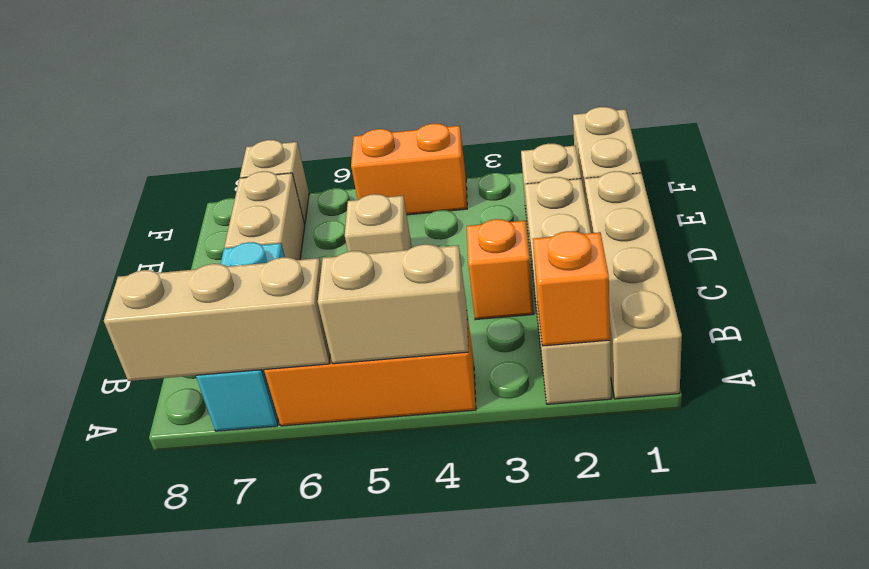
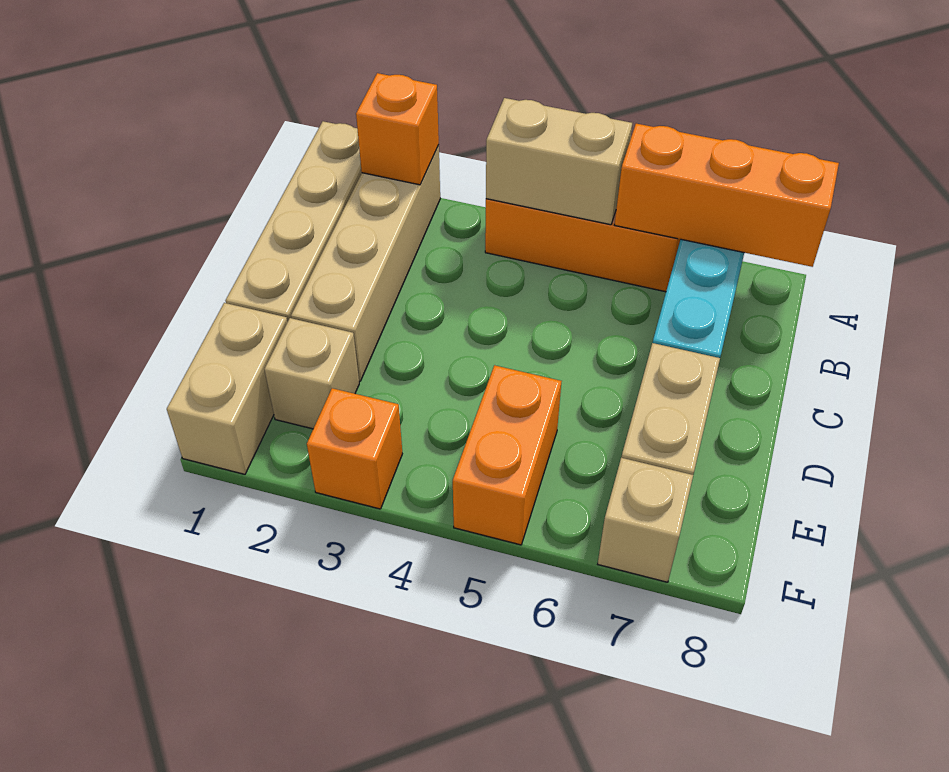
tan 1x3 brick [104,257,330,381] -> orange 1x3 brick [615,124,839,267]
orange 1x1 brick [467,219,534,320] -> orange 1x1 brick moved to [307,388,402,509]
tan 1x1 brick [345,194,412,254] -> none
orange 1x2 brick [351,124,467,215] -> orange 1x2 brick turned to [453,365,561,545]

